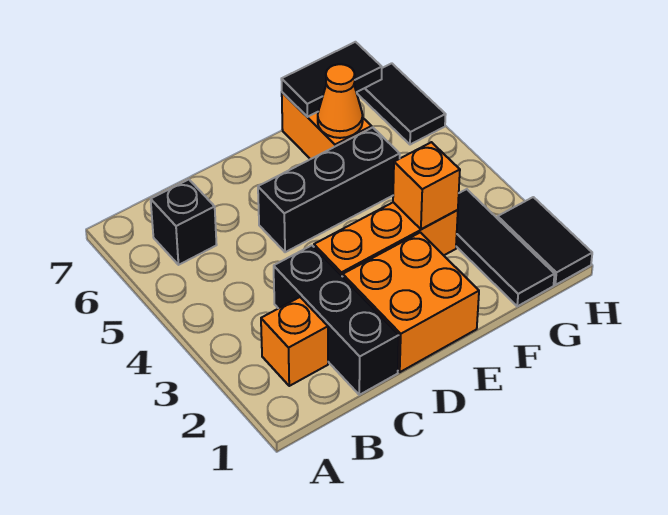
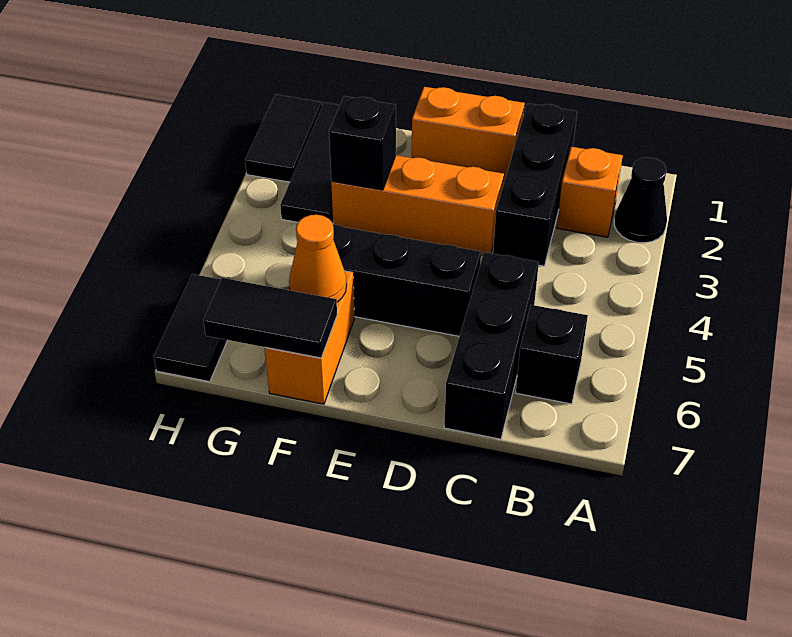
none -> black 1x1 cone [614,157,667,243]
none -> black 1x3 brick [444,252,539,439]
orange 2x2 brick [343,232,479,372] -> orange 1x2 brick [412,87,525,181]
orange 1x1 brick [393,142,460,229] -> black 1x1 brick [329,96,396,190]

